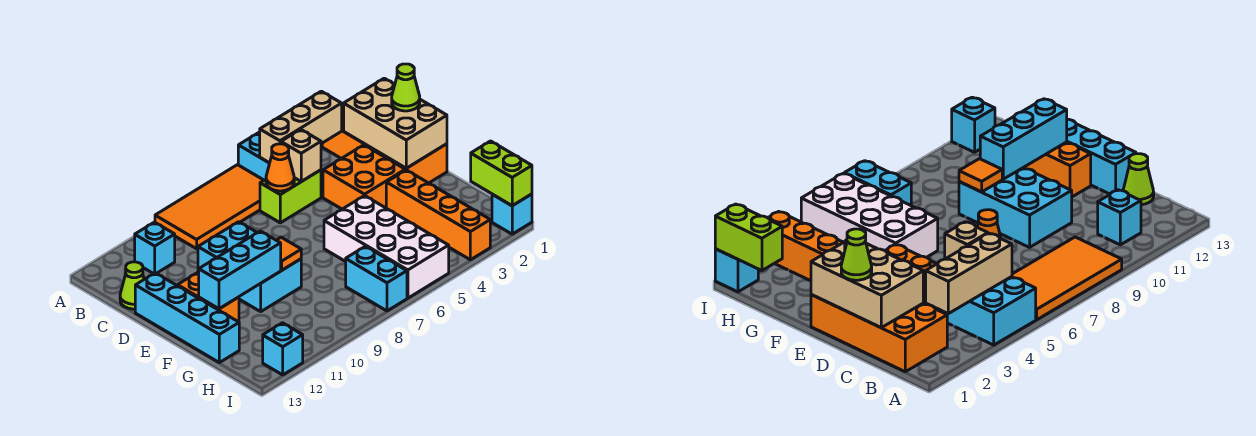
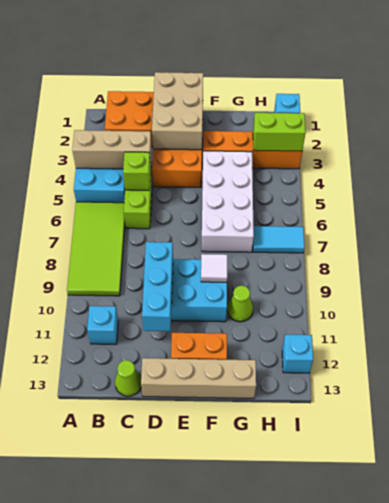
orange 2x4 tile [155,165,264,249] -> lime 2x4 tile [67,202,125,296]
tan 1x3 brick [260,91,342,163] -> tan 1x3 brick turned to [72,130,152,169]
tan 2x3 brick [344,78,447,168] -> tan 2x3 brick turned to [152,72,203,150]
tan 1x1 brick [281,130,321,182] -> lime 1x1 brick [123,152,151,190]
orange 1x1 cone [266,144,294,191] -> none
lime 1x1 cone [392,64,420,111] -> lime 1x1 cone moved to [227,286,253,322]
cyan 1x4 brick [135,273,239,363] -> tan 1x4 brick [141,358,256,398]
white 2x4 brick [324,196,449,298] -> white 2x4 brick turned to [202,151,254,252]
orange 1x1 tile [276,237,301,270] -> white 1x1 tile [201,254,227,282]
cyan 1x3 brick [199,231,281,309] -> cyan 1x3 brick moved to [142,242,173,331]
lime 1x2 brick [471,141,532,206] -> lime 1x2 brick moved to [253,113,306,151]
cyan 1x2 brick [346,246,407,311] -> cyan 1x2 tile [253,226,305,253]

